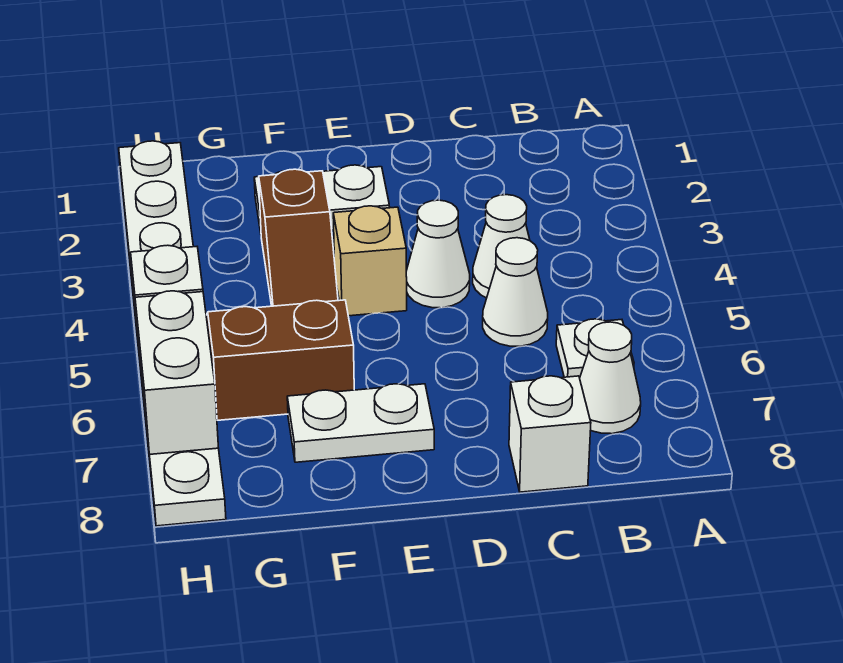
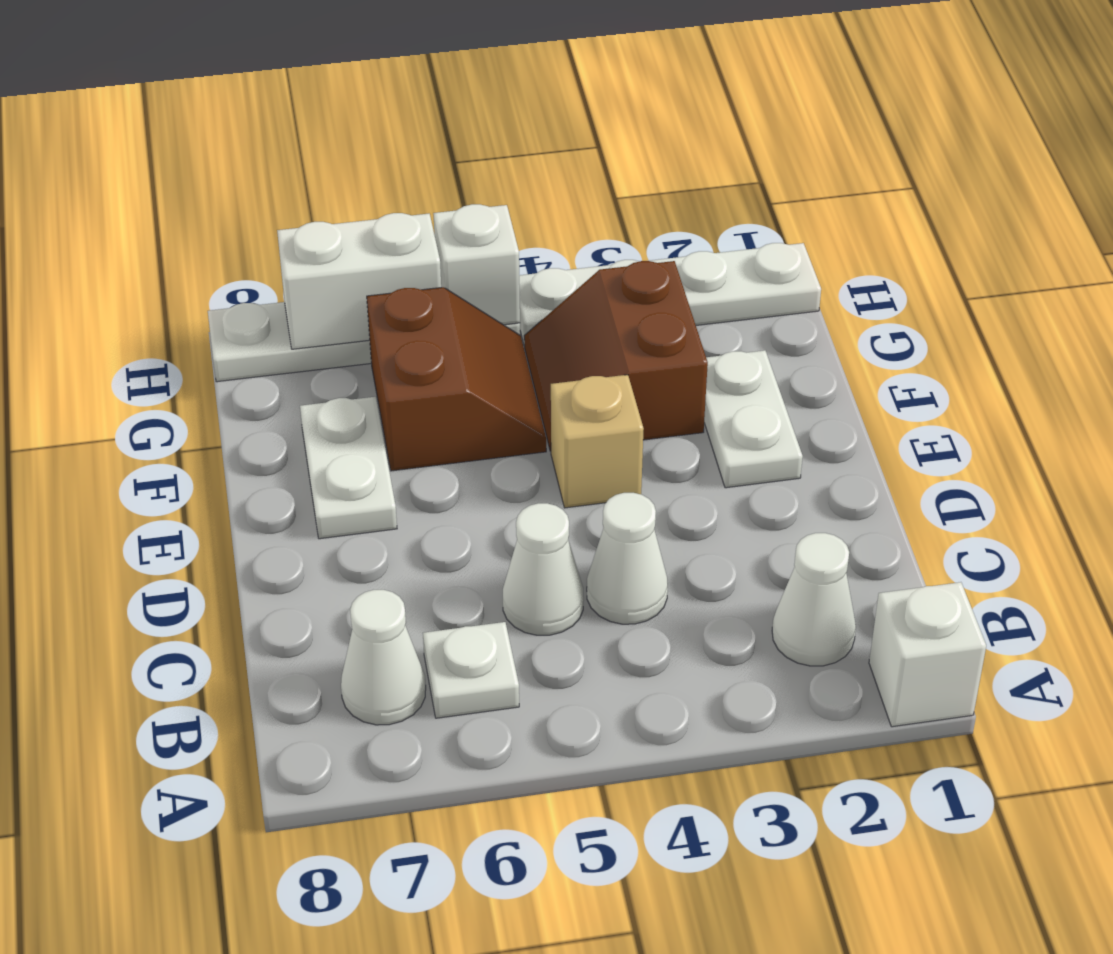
white 1x1 brick [509,376,591,492] -> white 1x1 brick moved to [869,582,986,727]
white 1x1 cone [406,200,470,308] -> white 1x1 cone moved to [772,533,856,666]
brown 1x2 slope [259,169,338,306] -> brown 2x2 slope [524,261,708,451]

